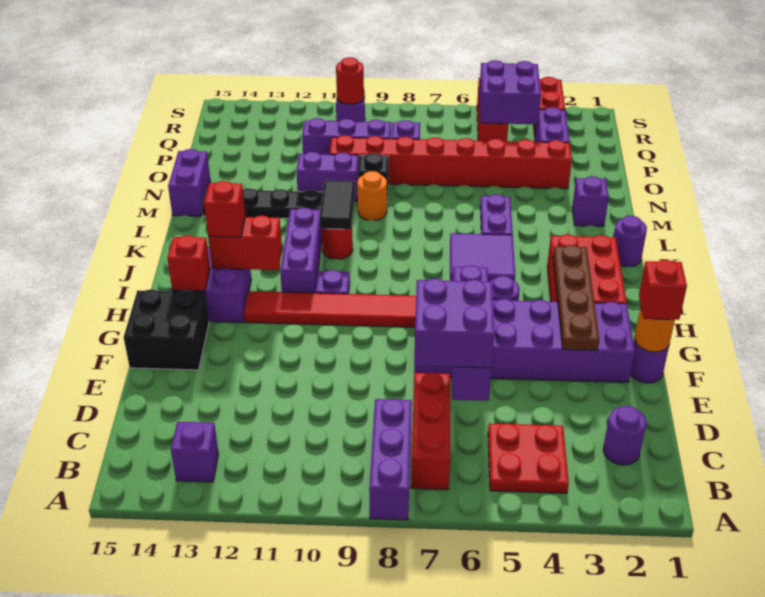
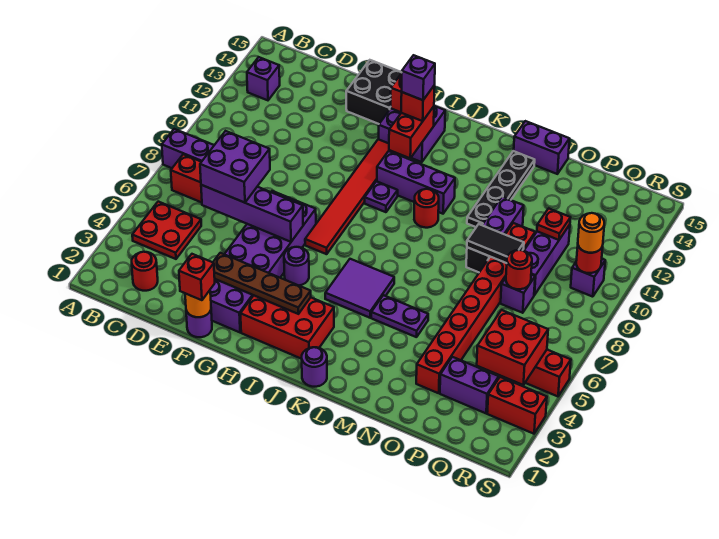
purple 1x1 round brick [603,406,646,465] -> red 1x1 round brick [132,252,158,291]
black 1x2 tile [319,180,355,229] -> black 1x2 tile moved to [467,224,524,263]
purple 1x1 brick [572,176,609,226] -> purple 1x1 brick moved to [401,55,435,100]
orange 1x1 round brick [357,171,387,220] -> orange 1x1 round brick moved to [578,213,604,253]
none -> red 1x1 round brick [506,250,532,289]
none -> red 1x1 plate [537,208,570,240]
purple 2x2 brick [479,60,541,124] -> red 2x2 brick [477,310,548,385]

